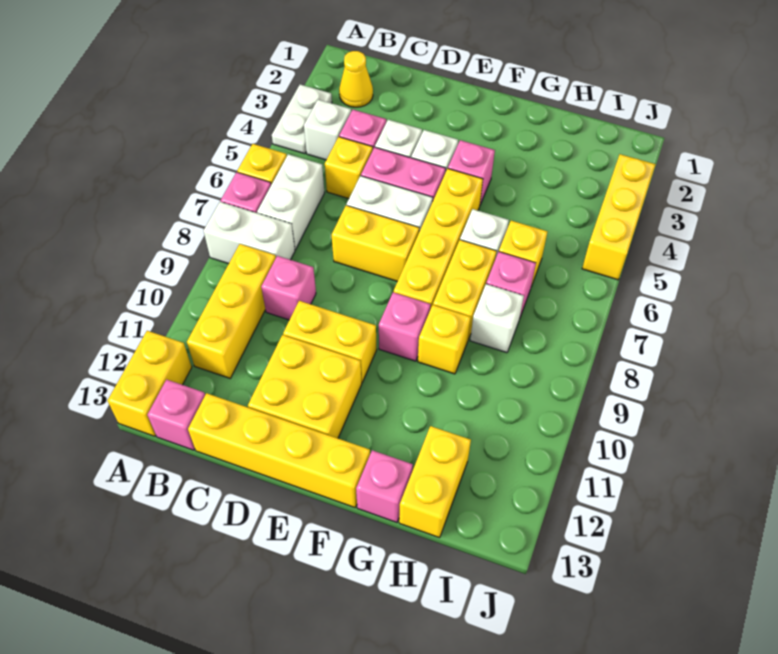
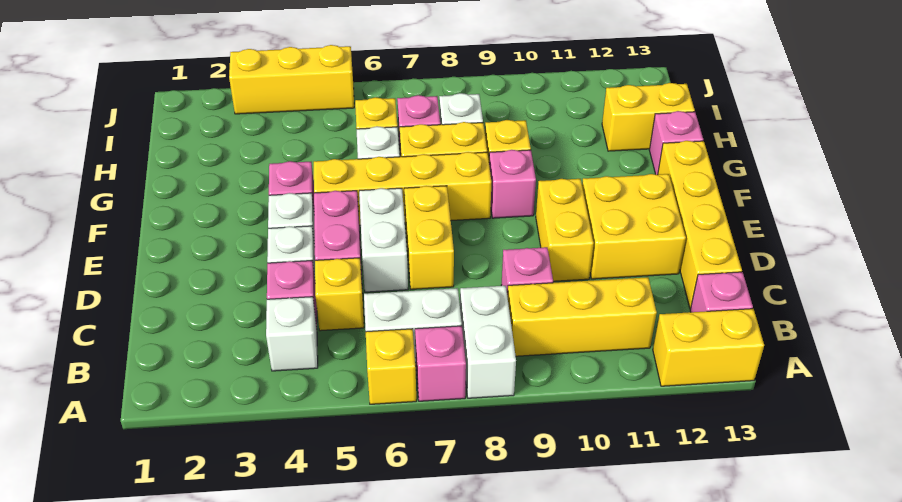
white 1x2 plate [272,85,332,154] -> none
yellow 1x1 cone [339,51,373,107] -> none

